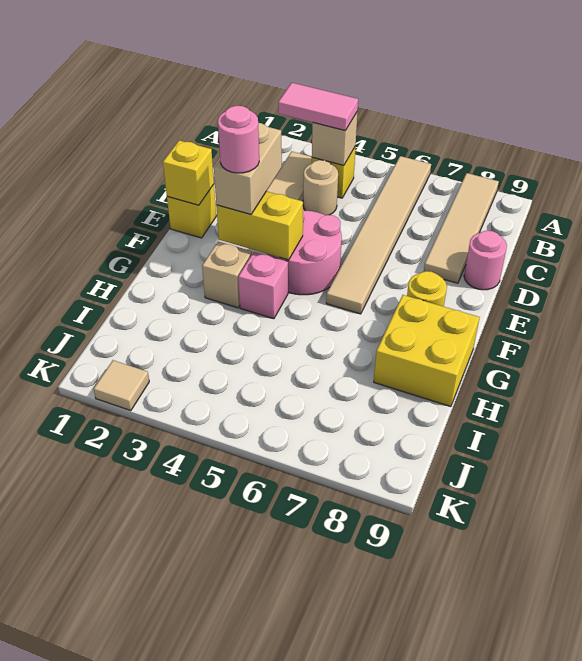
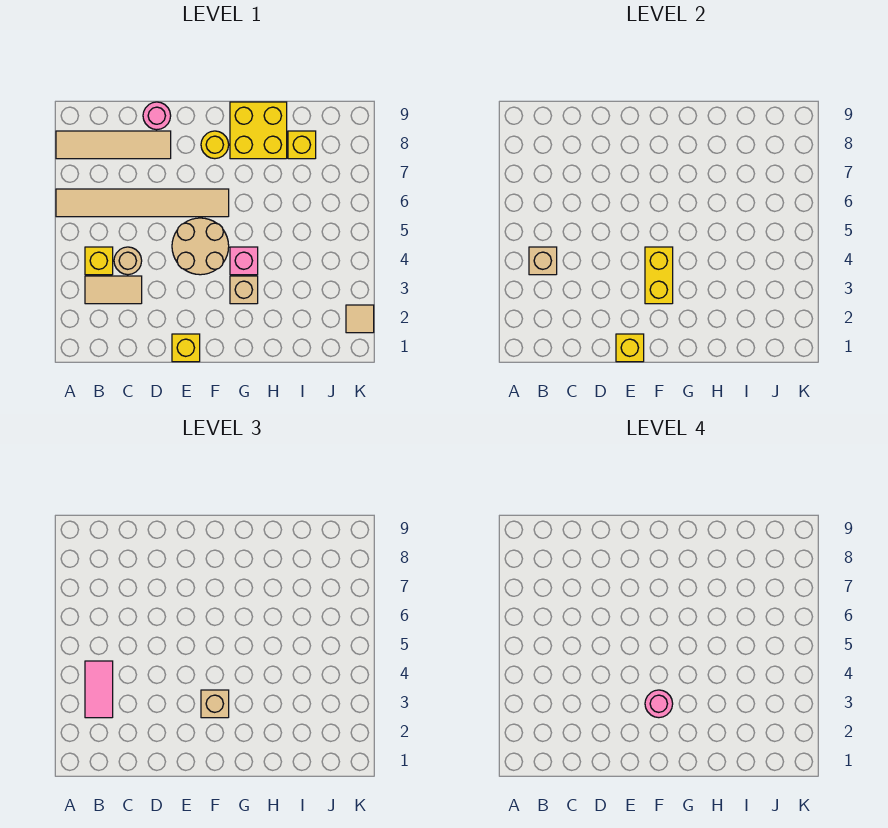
tan 1x2 brick [214,123,282,214] -> tan 1x1 brick [201,690,229,718]
pink 2x2 round brick [267,210,342,295] -> tan 2x2 round brick [172,218,229,275]
none -> yellow 1x1 brick [288,131,316,159]

